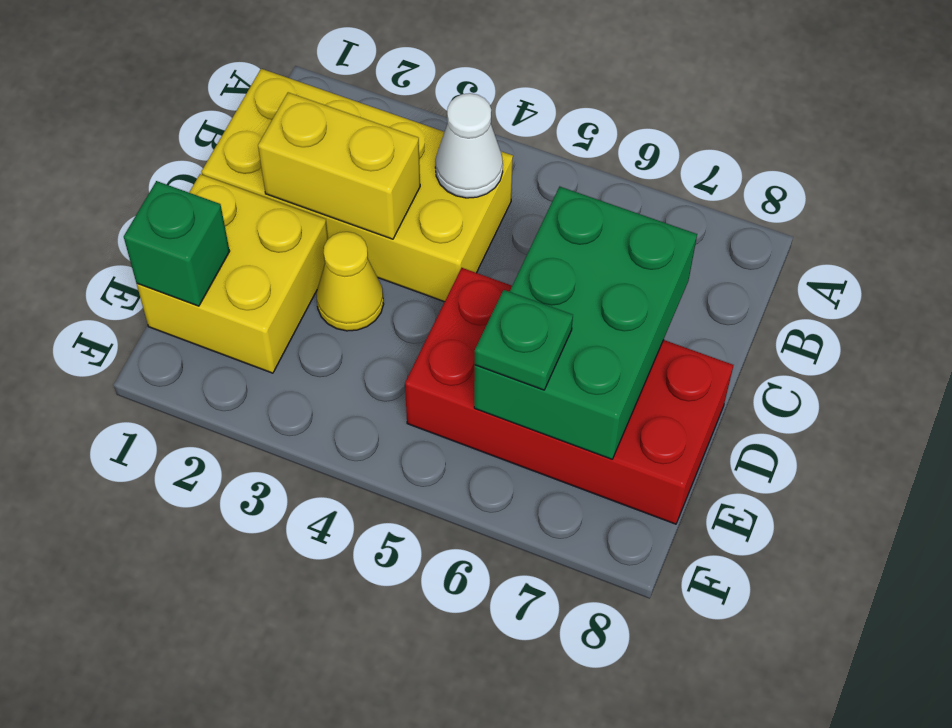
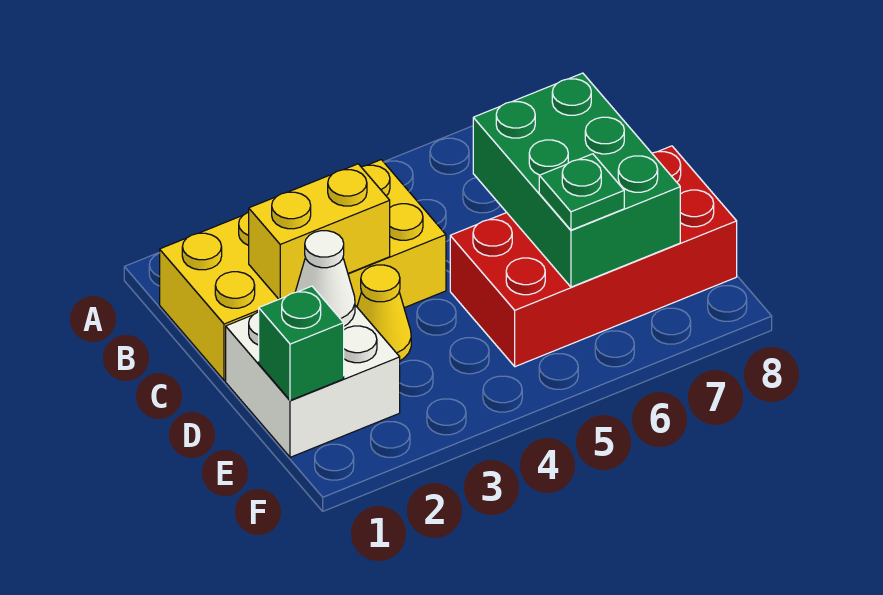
white 1x1 cone [435,93,503,198] -> white 1x1 cone moved to [295,231,355,326]
yellow 2x2 brick [137,174,328,373] -> white 2x2 brick [226,305,400,457]

